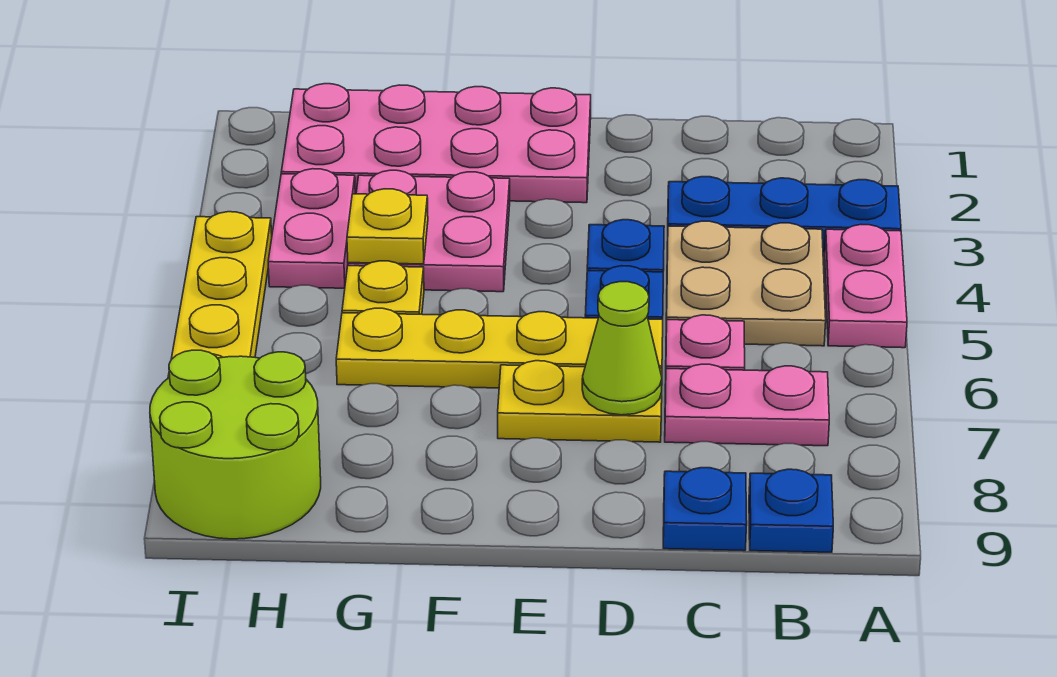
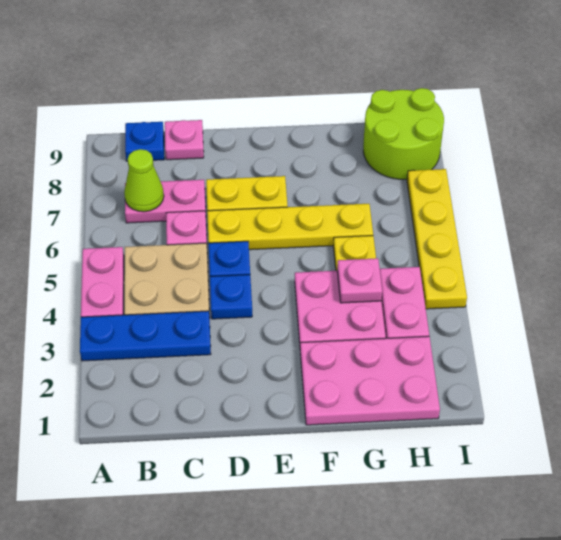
blue 1x1 plate [663,468,747,551] -> pink 1x1 plate [165,120,204,160]
lime 1x1 cone [582,282,662,415] -> lime 1x1 cone moved to [124,149,164,212]
pink 2x4 plate [281,84,591,203] -> pink 2x3 plate [300,336,440,425]
yellow 1x1 plate [347,189,428,264] -> pink 1x1 plate [337,258,382,303]

